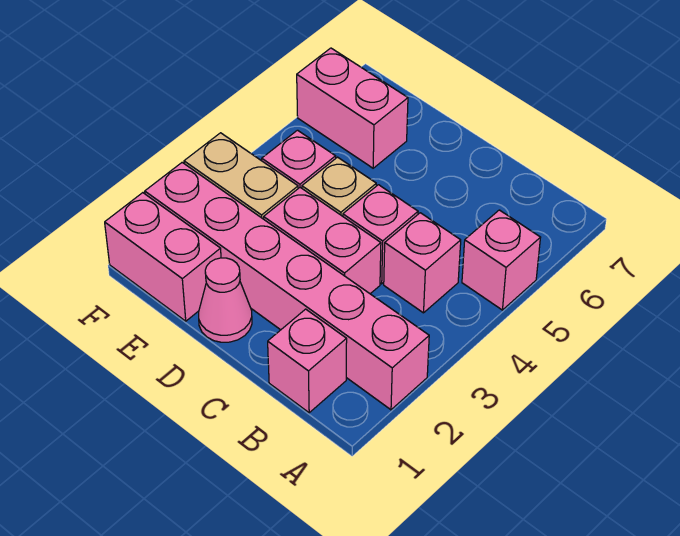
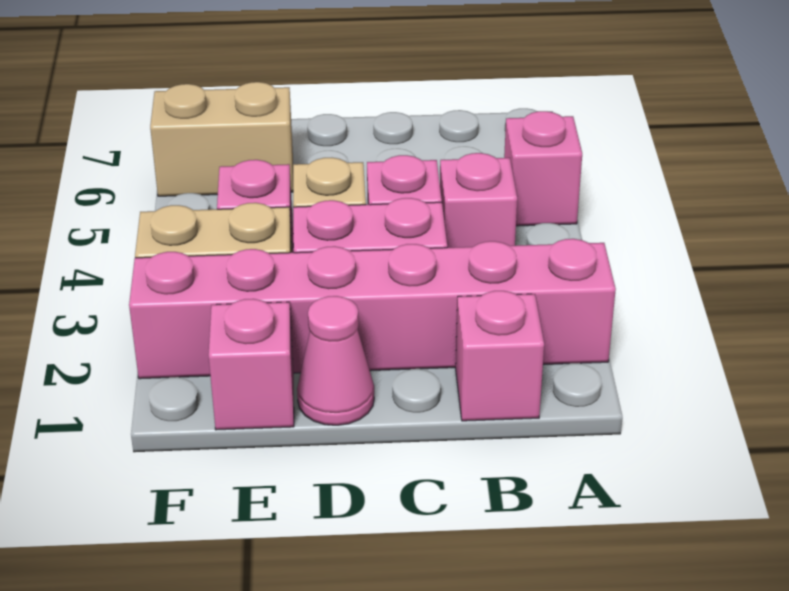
pink 1x2 brick [105,193,221,321] -> pink 1x1 brick [209,299,294,430]
pink 1x2 brick [297,48,408,168] -> tan 1x2 brick [150,82,293,196]

